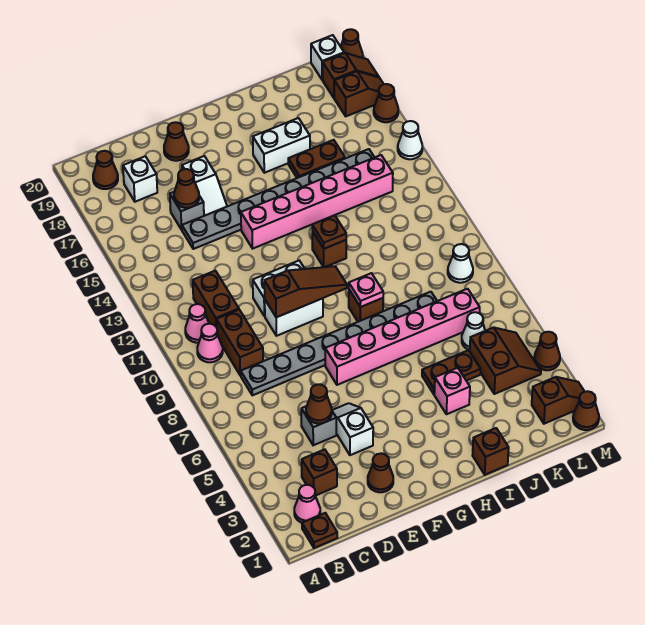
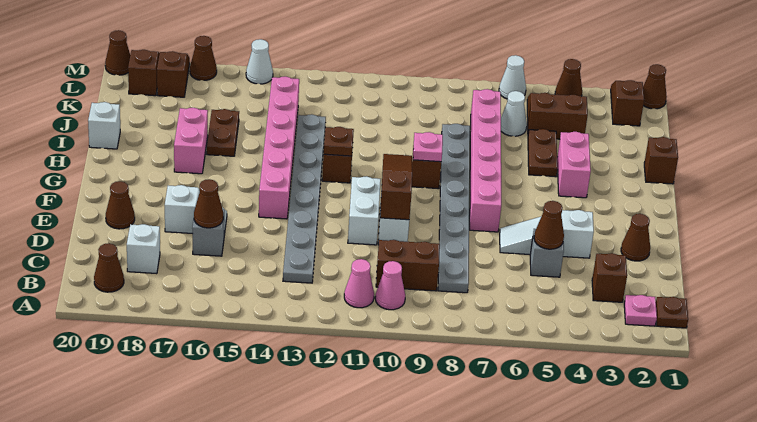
pink 1x1 cone [294,485,320,523] -> pink 1x1 plate [624,295,657,326]
brown 1x2 brick [193,271,239,327] -> none
grey 1x8 plate [182,149,374,249] -> grey 1x8 plate moved to [283,114,326,283]
white 1x2 slope [332,403,373,455] -> white 1x3 slope [500,210,594,258]
white 1x2 brick [253,118,310,173] -> pink 1x2 brick [174,108,208,174]
pink 1x1 brick [434,368,470,414] -> pink 1x2 brick [557,132,591,198]
white 1x1 cone [448,244,473,283] -> white 1x1 cone moved to [499,55,526,99]
white 1x1 brick [311,35,344,80] -> white 1x1 brick moved to [88,102,120,149]

